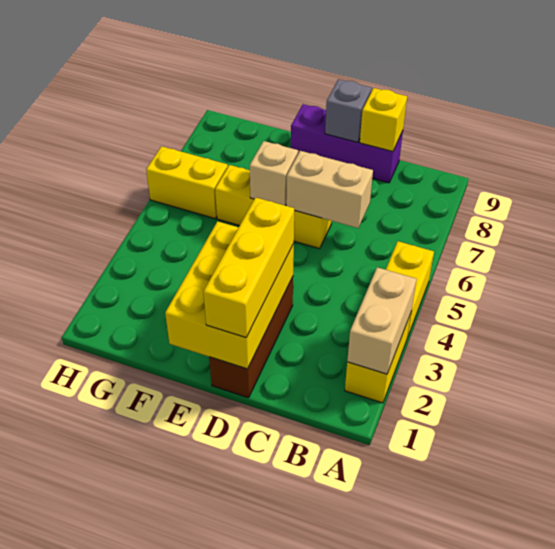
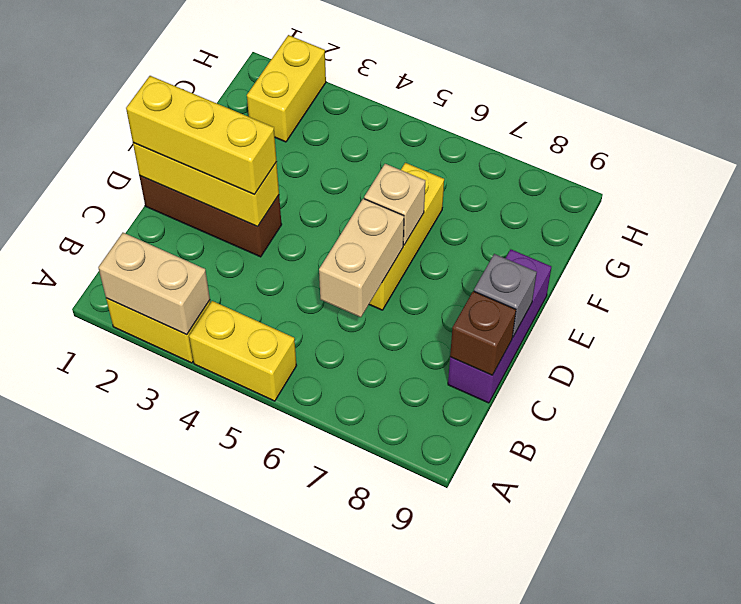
yellow 1x1 brick [360,88,407,152] -> brown 1x1 brick [450,291,516,375]
yellow 2x3 brick [165,221,294,369] -> yellow 1x3 brick [133,143,279,227]
yellow 1x2 brick [146,146,228,219] -> yellow 1x2 brick moved to [247,35,326,142]

